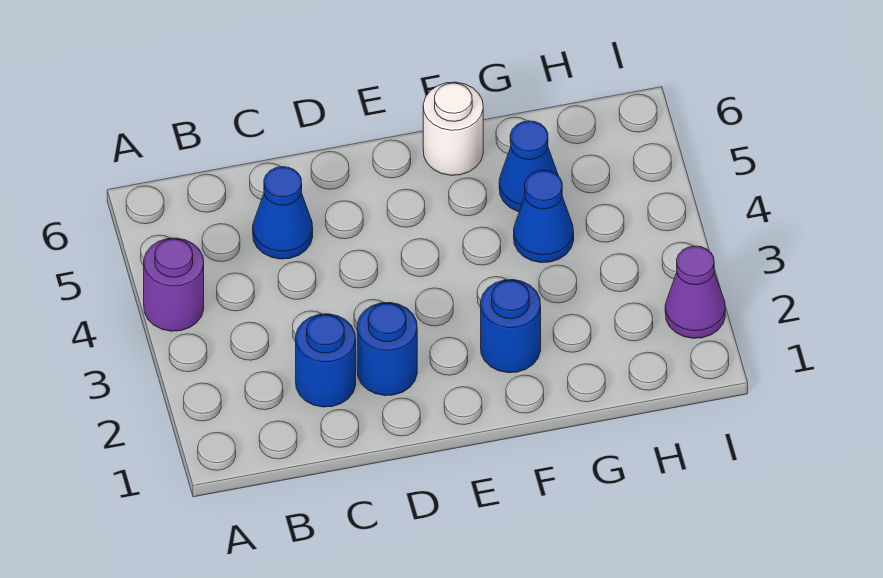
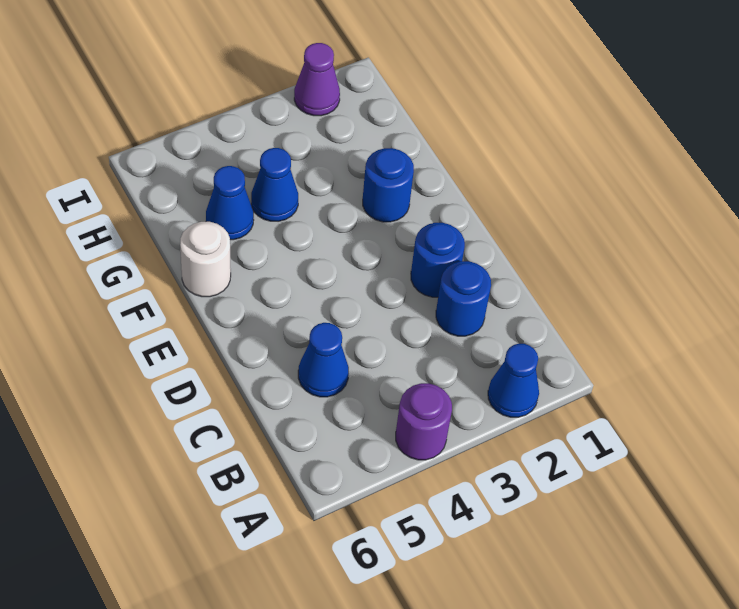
none -> blue 1x1 cone [488,344,539,417]

